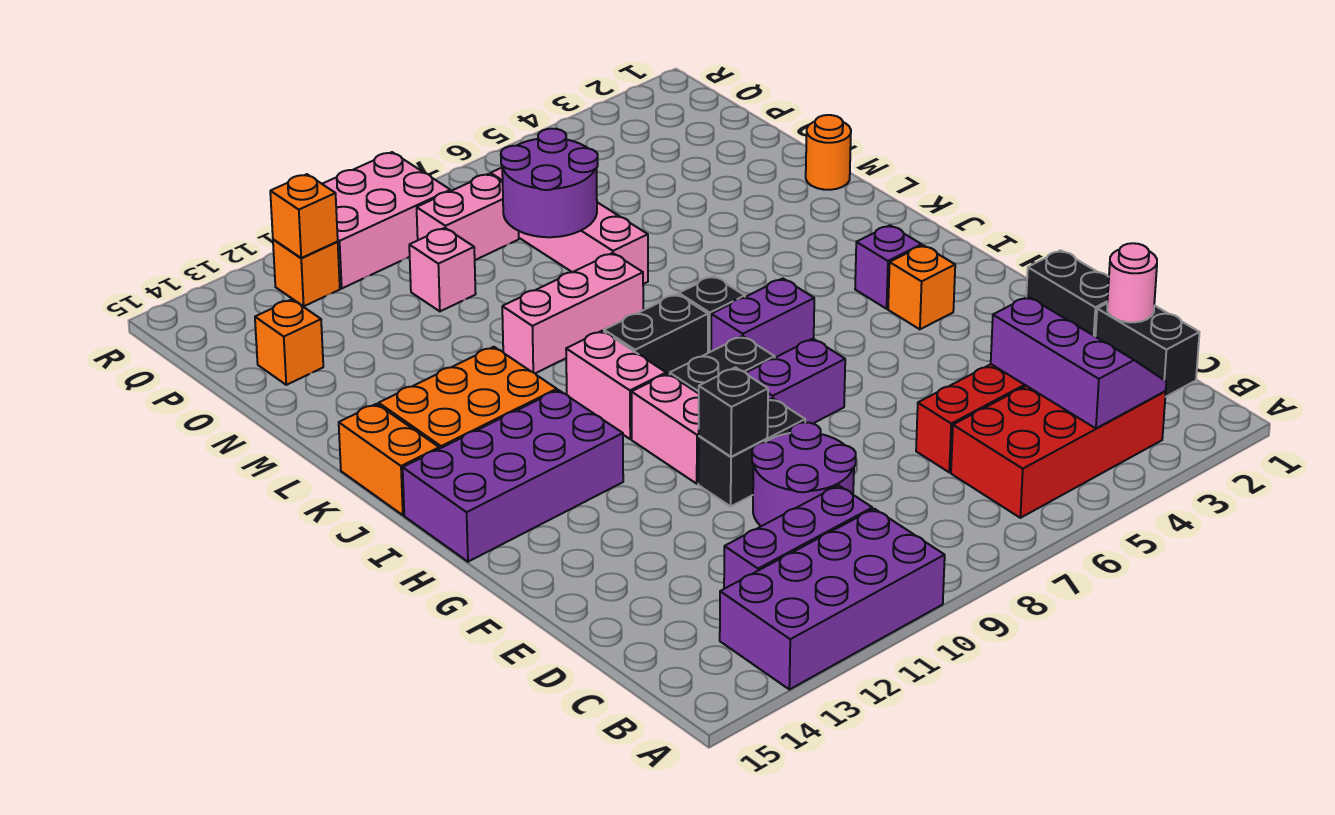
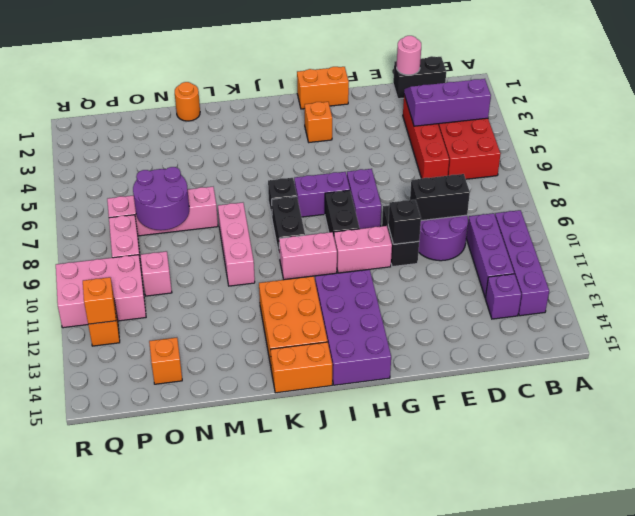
purple 2x4 brick [720,509,945,689] -> purple 1x4 brick [495,210,549,316]
black 1x2 brick [1026,250,1109,336] -> black 1x2 brick moved to [410,174,470,221]
none -> orange 1x2 brick [297,67,349,109]
purple 1x1 brick [855,225,922,309] -> purple 1x1 brick moved to [485,274,521,319]
purple 1x2 brick [711,279,814,358] -> purple 1x2 brick turned to [294,172,350,217]
pink 2x3 brick [323,152,450,288] -> pink 2x3 brick turned to [56,255,146,328]

